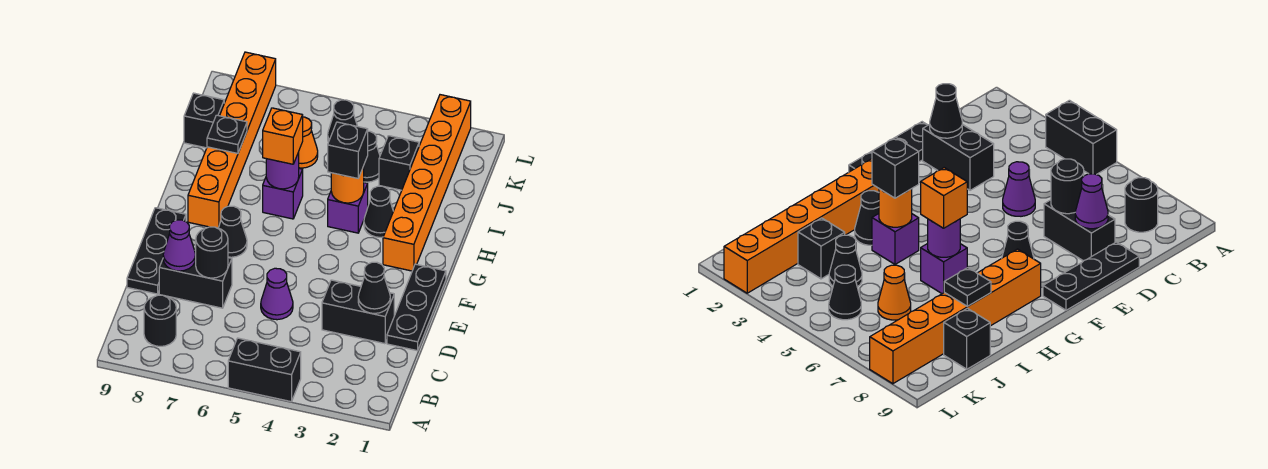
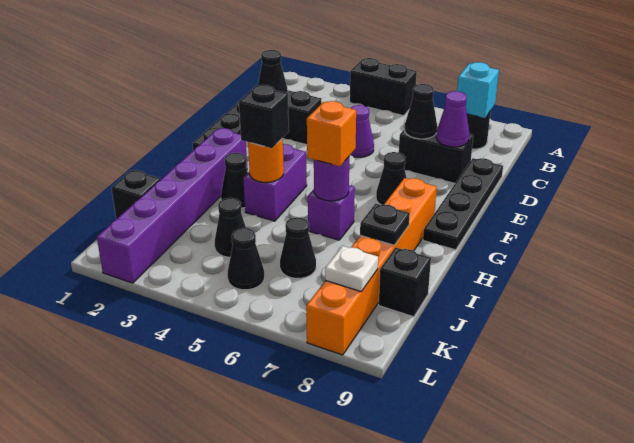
none -> cyan 1x1 brick [457,62,499,118]
black 1x1 round brick [196,227,228,278] -> black 1x1 cone [405,84,437,139]
black 1x3 plate [127,208,186,294] -> black 1x4 plate [423,158,503,250]
orange 1x6 brick [383,95,471,271] -> purple 1x6 brick [97,128,247,283]
purple 1x1 brick [328,183,368,233] -> purple 1x2 brick [243,144,307,221]
black 1x1 brick [379,136,419,190] -> black 1x1 brick moved to [111,170,160,219]
orange 1x1 cone [299,117,318,168] -> black 1x1 cone [280,217,316,278]
none -> white 1x1 plate [325,246,378,292]

